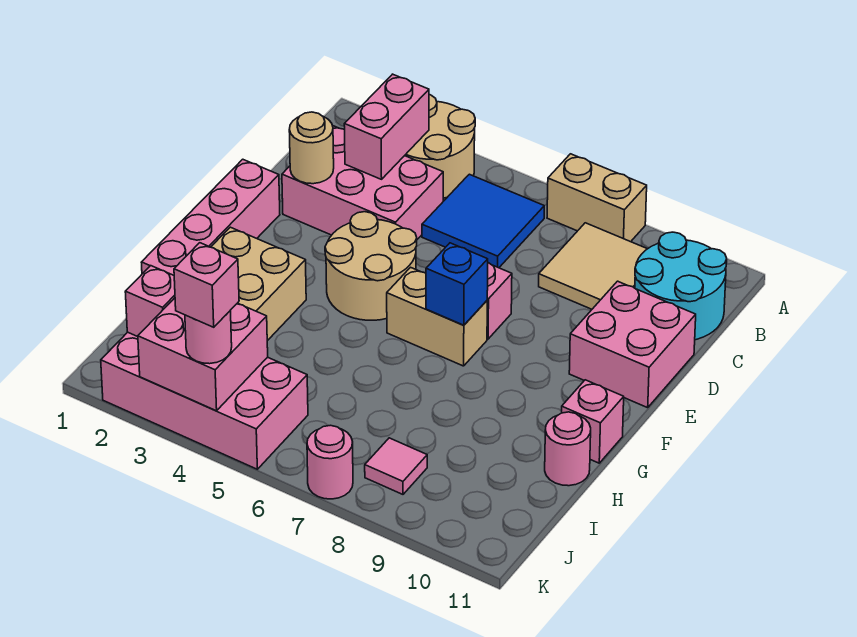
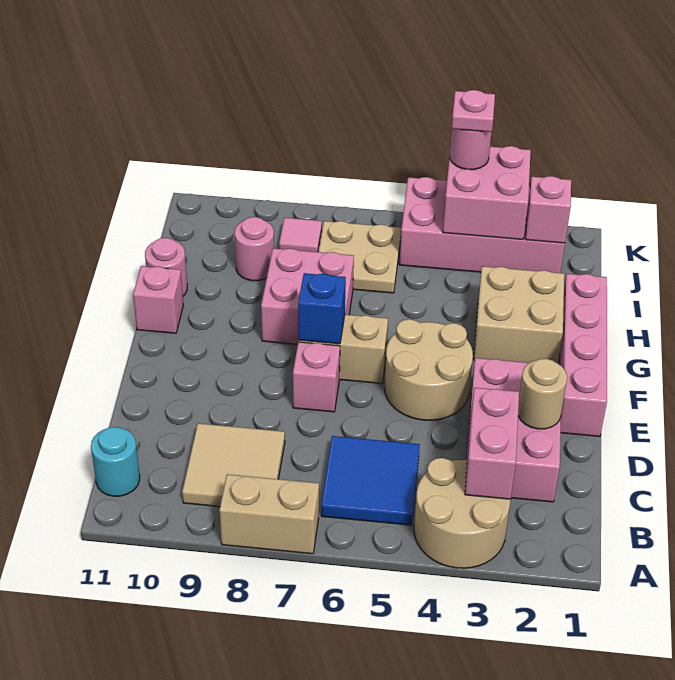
cyan 2x2 round brick [635,232,727,340] -> cyan 1x1 round brick [91,427,140,496]
pink 2x3 brick [282,125,443,239] -> pink 2x3 brick turned to [466,358,561,502]
pink 2x2 brick [569,281,696,408] -> pink 2x2 brick moved to [261,248,354,344]
none -> tan 2x2 plate [318,221,401,293]
pink 1x1 brick [174,243,239,327] -> pink 1x1 plate [452,90,495,132]
pink 1x1 round brick [307,425,353,499] -> pink 1x1 round brick moved to [235,217,274,281]

